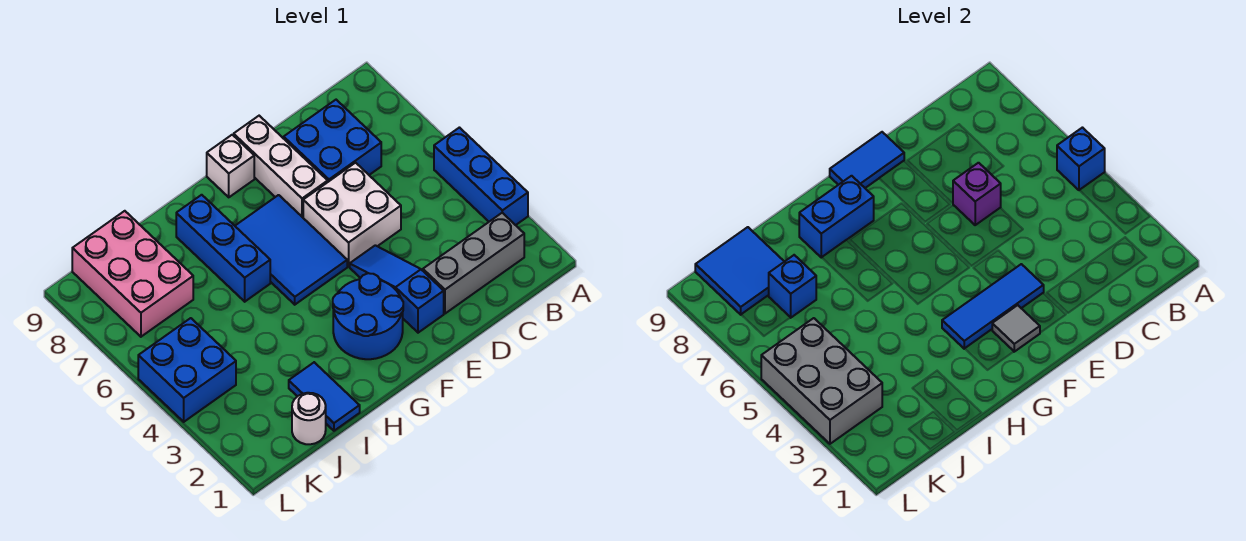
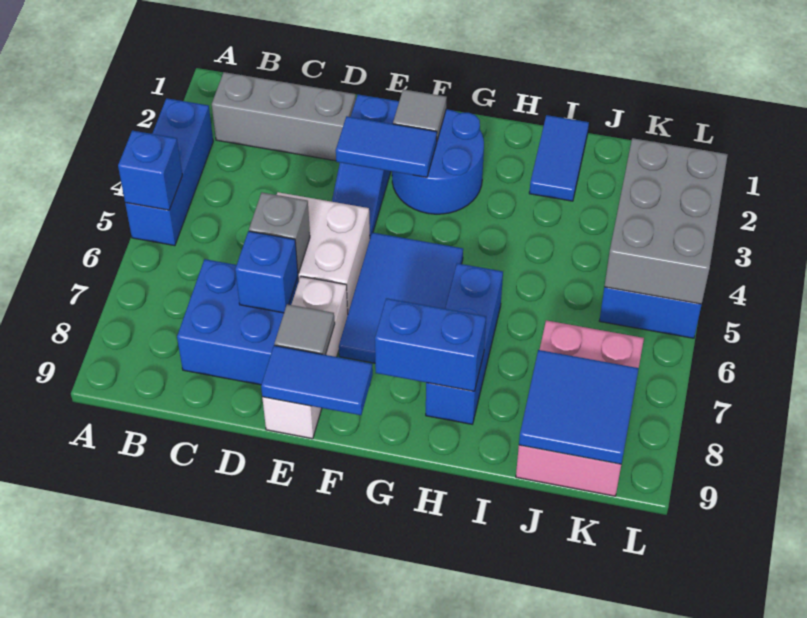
purple 1x1 brick [953,163,1001,225] -> grey 1x1 brick [249,193,310,273]
blue 1x3 tile [942,264,1044,349] -> blue 1x2 tile [336,116,437,177]
none -> grey 1x1 tile [275,304,335,355]
white 1x1 brick [207,135,254,197] -> none
white 1x1 round brick [292,393,326,444] -> none
blue 1x1 brick [769,255,816,318] -> blue 1x1 brick moved to [235,231,298,313]

